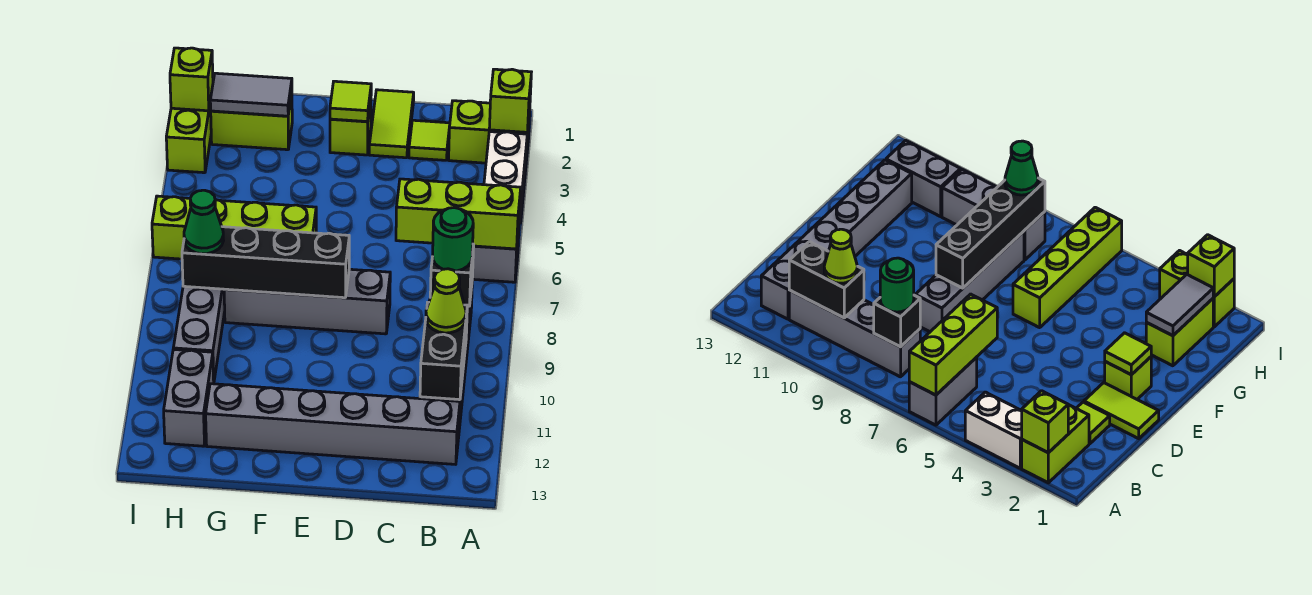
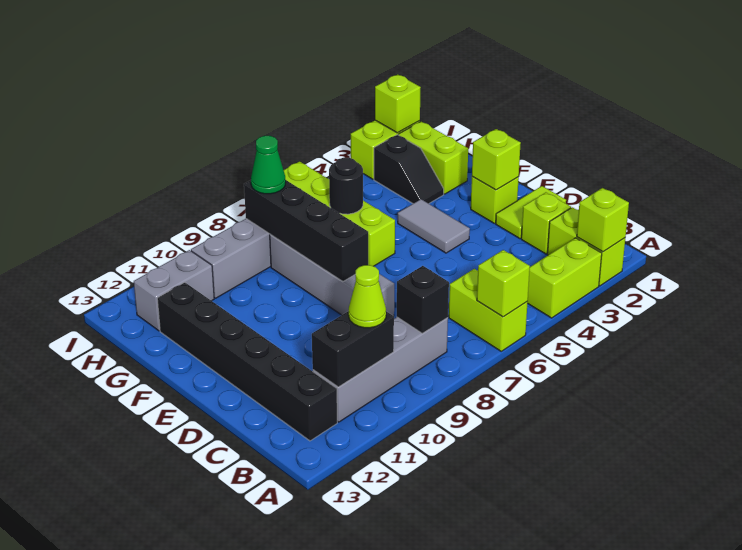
white 1x2 brick [484,132,527,223] -> lime 1x2 brick [527,238,602,318]
grey 1x2 brick [472,229,519,282] -> lime 1x2 brick [449,269,528,351]
lime 1x3 brick [396,179,521,249] -> lime 1x1 brick [477,250,530,317]
green 1x1 round brick [433,208,473,271] -> none
grey 1x6 brick [206,384,460,464] -> black 1x6 brick [157,282,337,441]
lime 1x1 tile [409,120,450,160] -> lime 1x1 brick [521,192,571,254]
lime 1x1 tile [330,81,371,122] -> lime 1x1 brick [472,129,521,190]
grey 1x2 tile [210,73,292,116] -> grey 1x2 tile moved to [398,199,470,253]
none -> black 1x2 slope [374,135,444,204]
none -> black 1x1 round brick [329,158,363,214]

